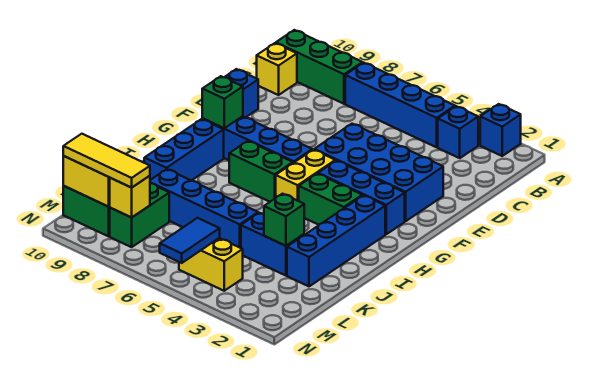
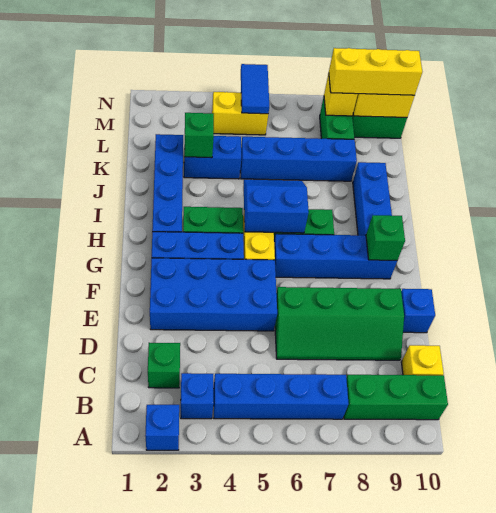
none -> green 1x1 brick [148,343,180,388]
none -> green 2x4 slope [275,287,404,360]
none -> blue 2x2 slope [244,179,309,233]
yellow 1x3 tile [63,134,150,188] -> yellow 1x3 brick [329,48,422,95]

